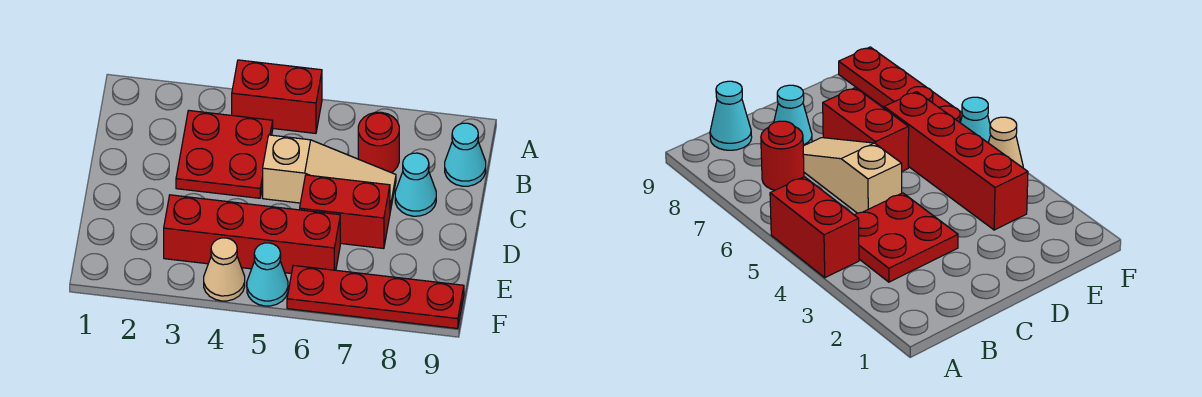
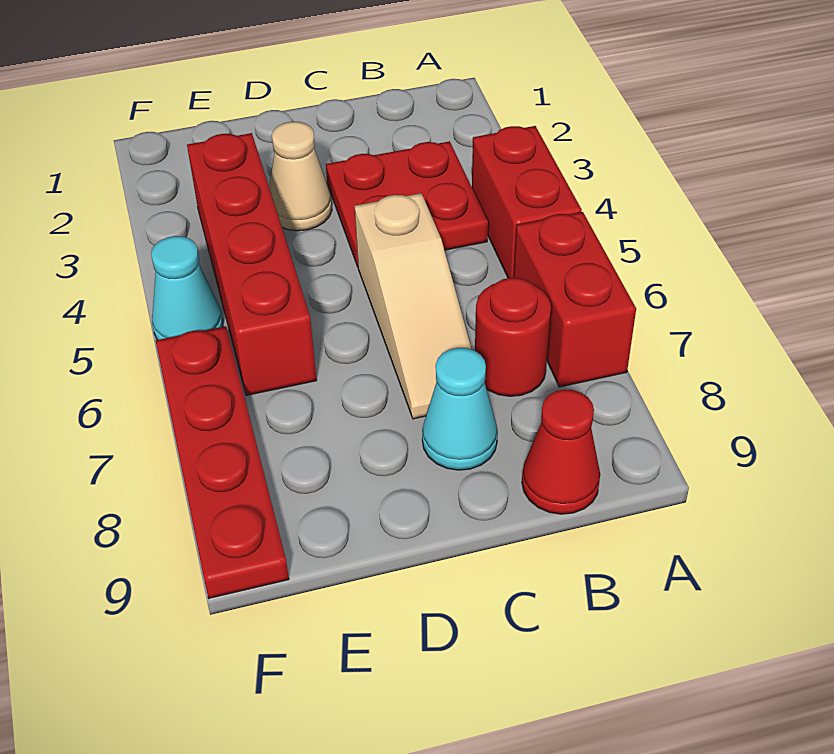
cyan 1x1 cone [445,123,486,186] -> red 1x1 cone [522,390,600,514]
red 1x2 brick [300,175,390,249] -> red 1x2 brick moved to [514,212,636,387]
tan 1x1 cone [204,238,245,301] -> tan 1x1 cone moved to [269,122,332,231]

